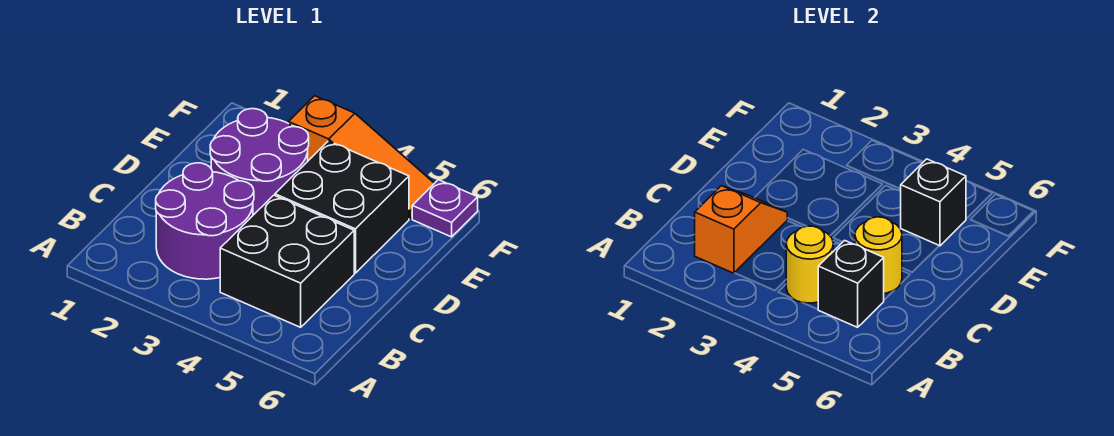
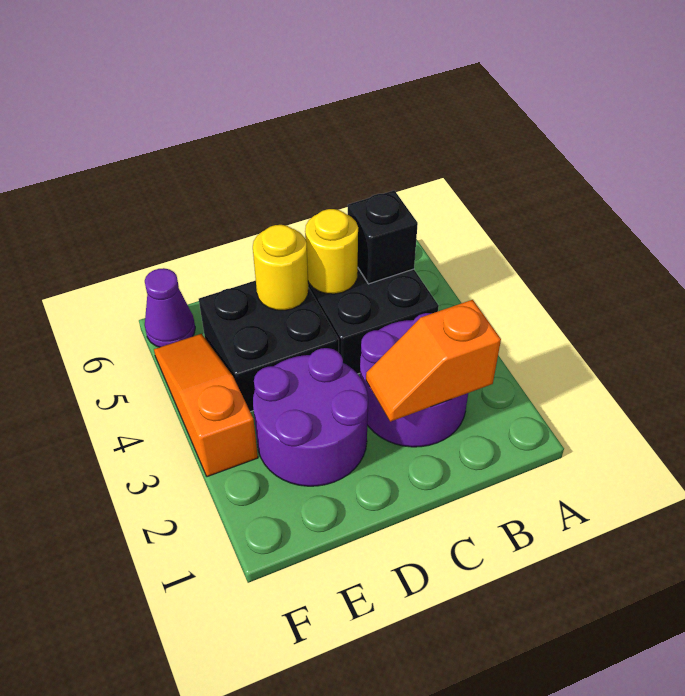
yellow 1x1 round brick [786,226,833,303] -> yellow 1x1 round brick moved to [253,225,308,310]
black 1x1 brick [901,159,966,246] -> none
purple 1x1 plate [412,180,478,237] -> purple 1x1 cone [145,268,195,347]

